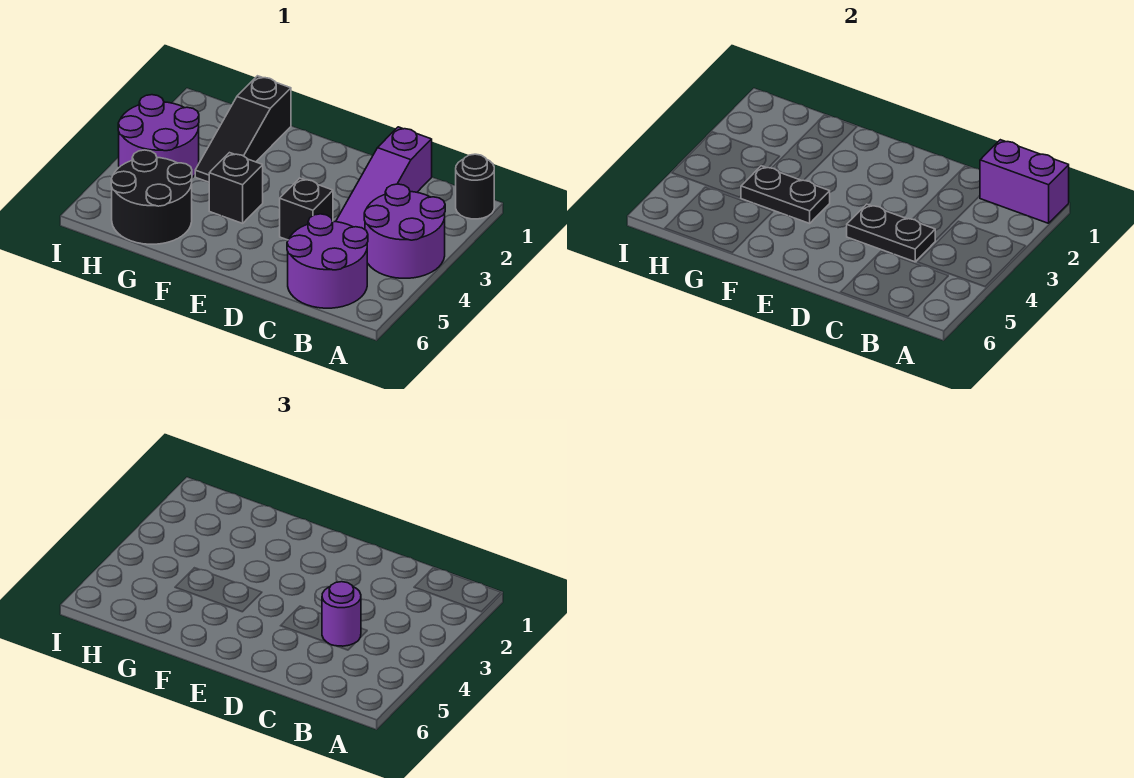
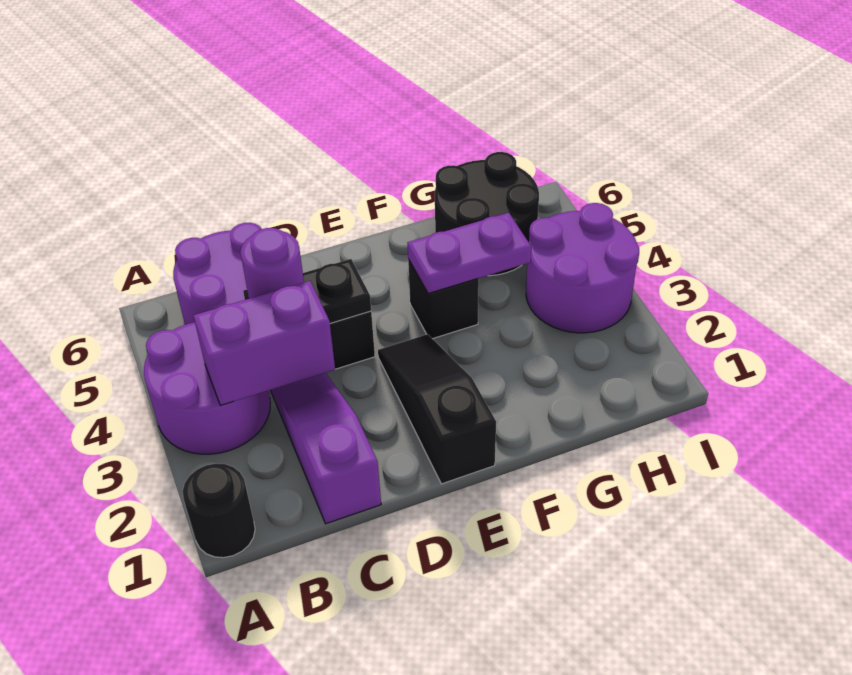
purple 1x2 brick [980,140,1069,223] -> purple 1x2 brick moved to [193,281,335,405]
black 1x2 plate [741,166,830,223] -> purple 1x2 plate [407,213,531,294]
black 1x3 slope [195,76,291,182] -> black 1x3 slope moved to [378,334,496,484]

